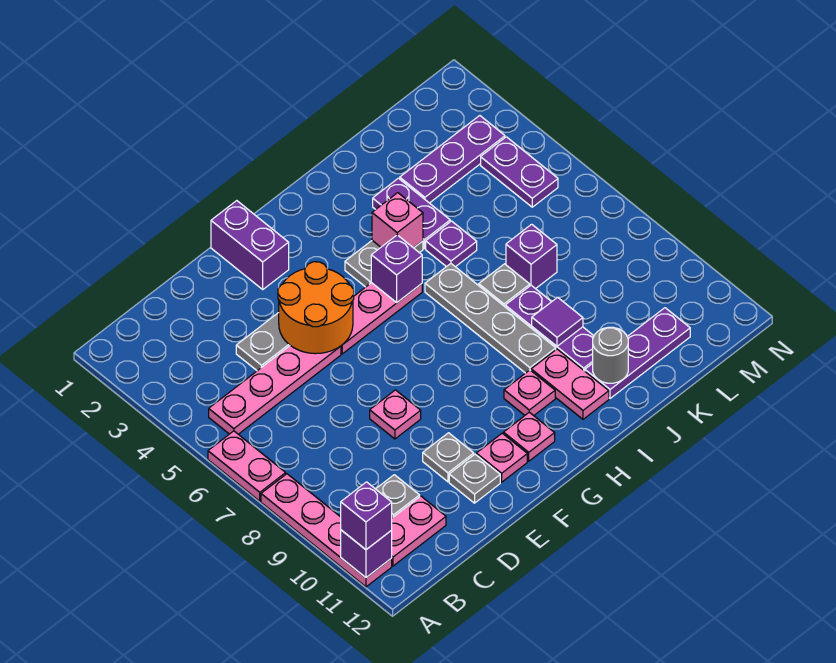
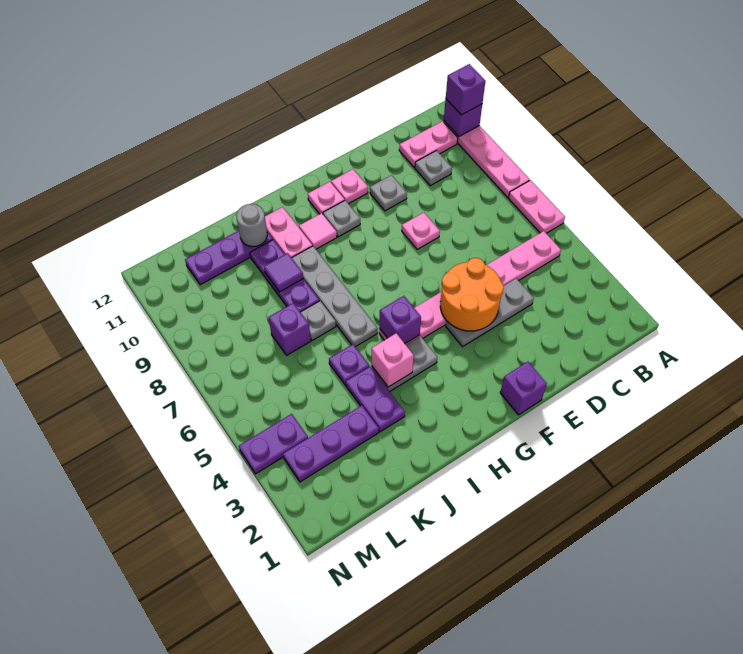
grey 1x1 plate [449,454,500,503] -> grey 1x1 plate moved to [323,200,360,237]
purple 1x2 brick [211,201,289,289] -> purple 1x1 brick [500,362,547,415]
pink 1x1 plate [504,370,555,416] -> pink 1x1 tile [299,213,337,249]
purple 1x2 plate [481,137,558,207] -> purple 1x2 plate turned to [239,414,308,474]

